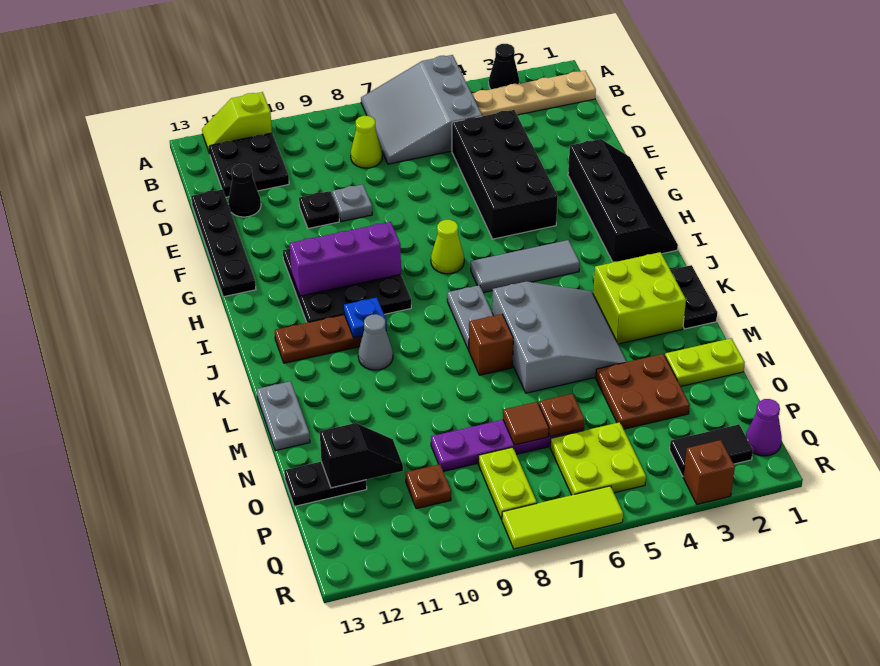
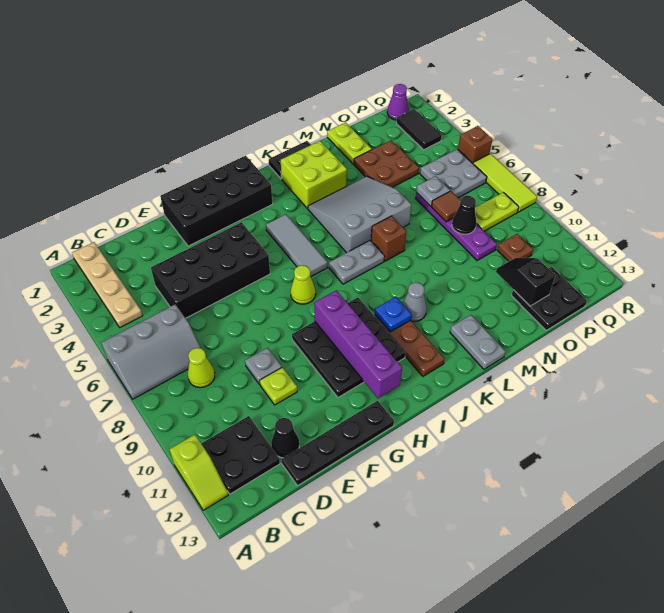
black 1x1 cone [489,44,519,89] -> black 1x1 cone moved to [452,196,476,234]
grey 3x3 slope [361,55,482,164] -> grey 2x3 slope [102,304,201,399]
black 1x1 plate [299,191,339,228] -> lime 1x1 plate [260,367,297,405]
black 2x4 slope [568,139,678,262] -> black 2x4 brick [160,156,273,246]
purple 1x3 brick [290,222,401,296] -> purple 1x4 brick [314,290,402,398]
grey 1x2 plate [257,381,310,451] -> grey 1x2 plate turned to [450,315,506,369]
brown 1x1 plate [539,394,585,437] -> grey 1x1 plate [416,176,450,206]
black 1x2 plate [284,462,367,506] -> black 2x2 plate [512,267,587,330]
lime 2x2 plate [550,422,646,495] -> grey 2x2 plate [420,149,487,198]
brown 1x1 brick [683,440,735,504] -> brown 1x1 brick moved to [458,126,492,163]

